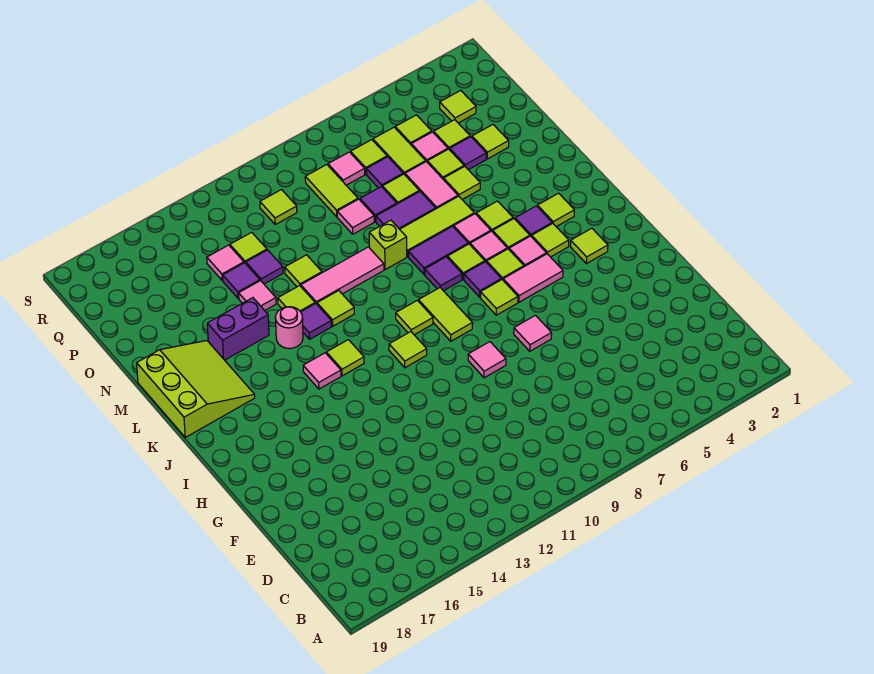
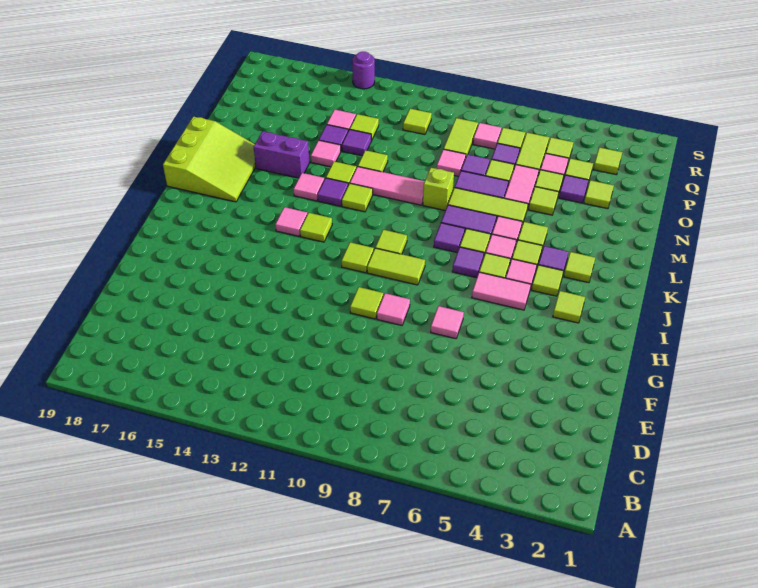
lime 1x1 tile [480,280,518,315] -> lime 1x1 tile moved to [350,287,383,319]
lime 1x2 tile [418,288,473,341] -> lime 1x2 tile turned to [367,248,425,285]
pink 1x1 round brick [275,307,303,349] -> pink 1x1 tile [294,173,324,201]
none -> purple 1x1 round brick [352,52,375,89]

